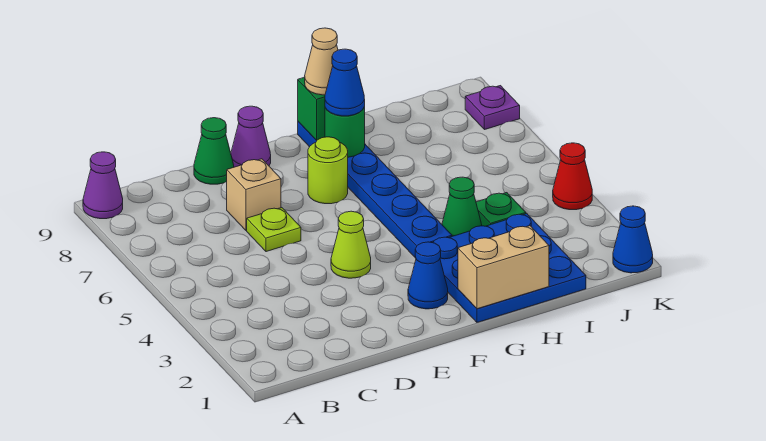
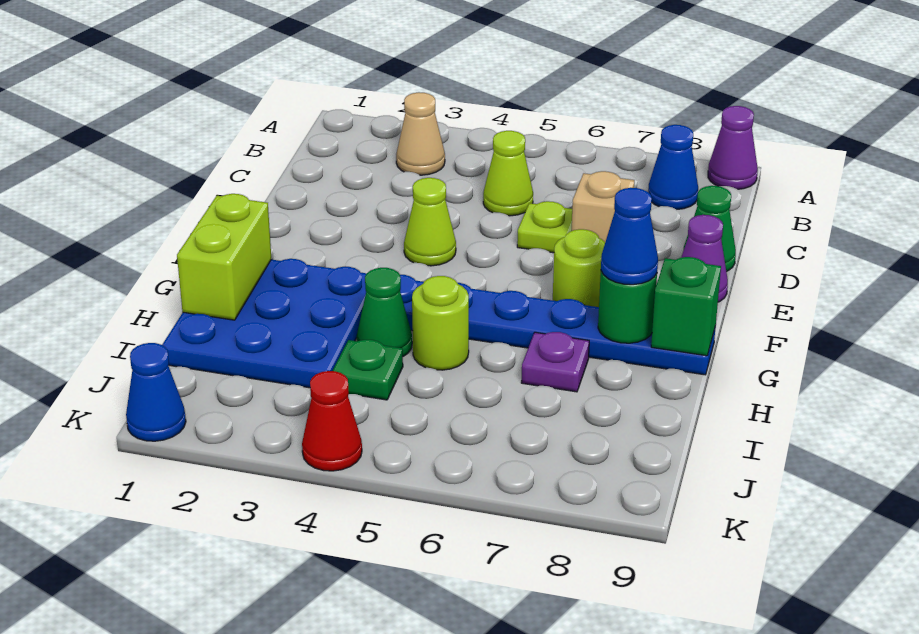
none -> lime 1x1 cone [483,131,533,216]
blue 1x1 cone [408,242,448,309] -> blue 1x1 cone moved to [648,125,698,210]
tan 1x2 brick [458,226,549,309] -> lime 1x2 brick [177,194,271,320]
tan 1x1 cone [305,28,338,95] -> tan 1x1 cone moved to [396,92,445,175]
none -> lime 1x1 round brick [412,276,469,370]
purple 1x1 plate [465,86,520,130] -> purple 1x1 plate moved to [521,332,589,392]

